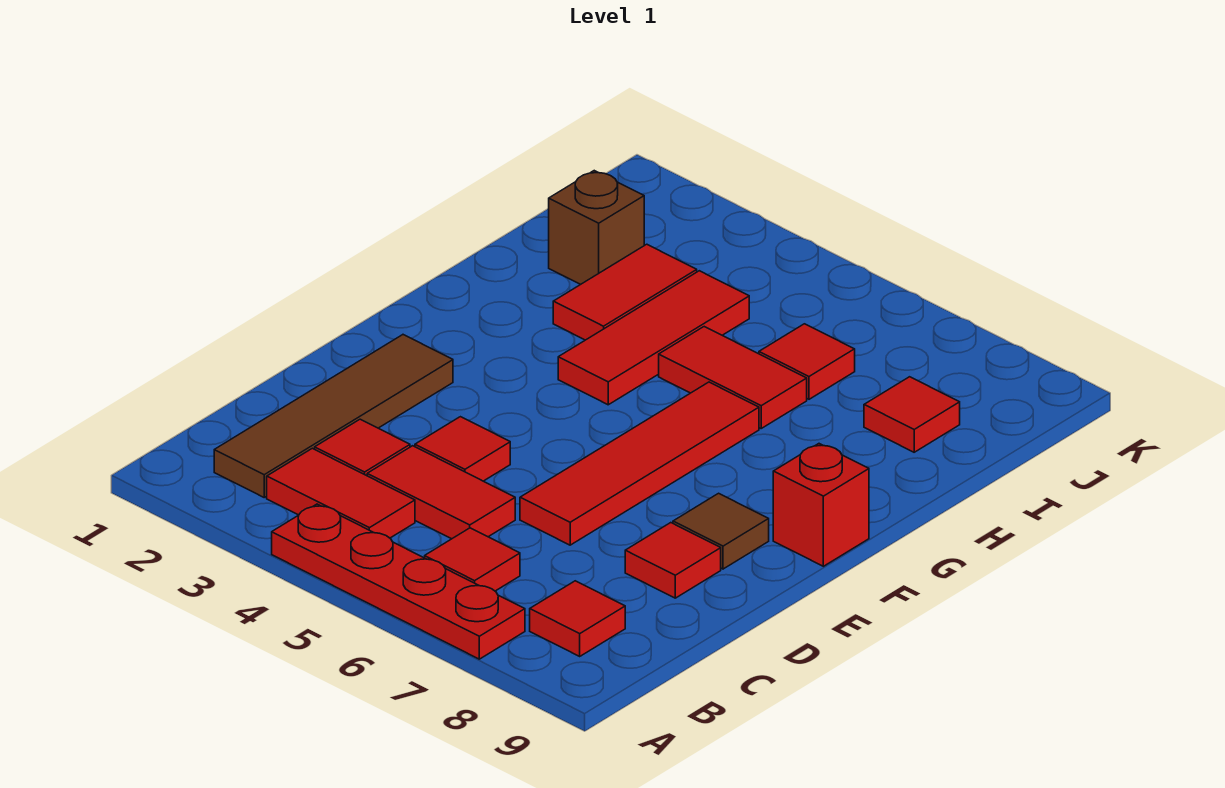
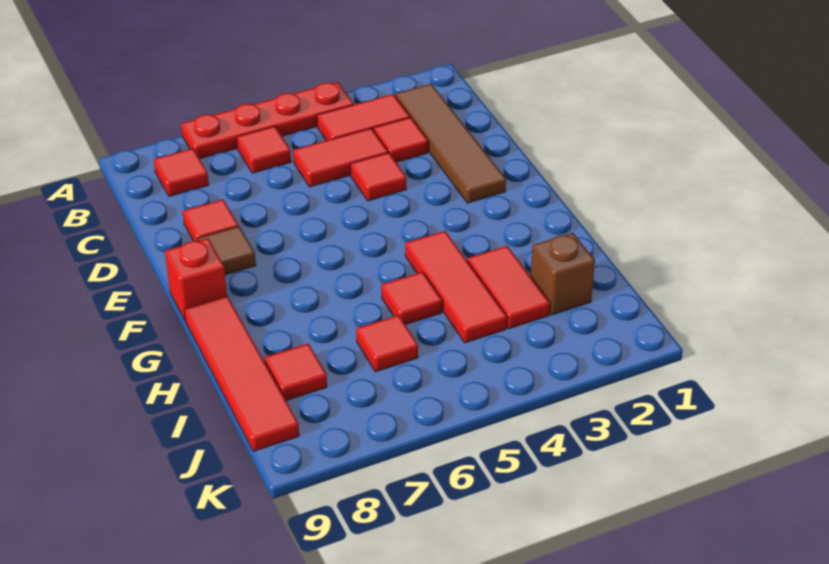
red 1x4 tile [520,382,759,545] -> red 1x4 tile moved to [184,296,299,451]
red 1x2 tile [659,327,807,428] -> red 1x1 tile [381,272,442,325]

